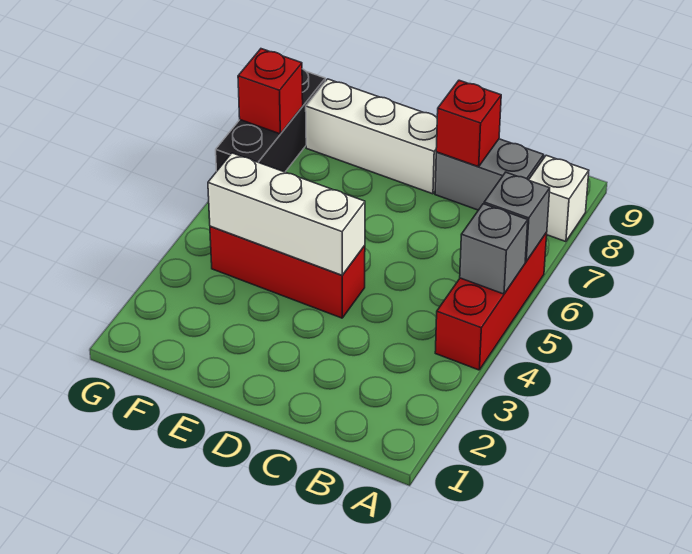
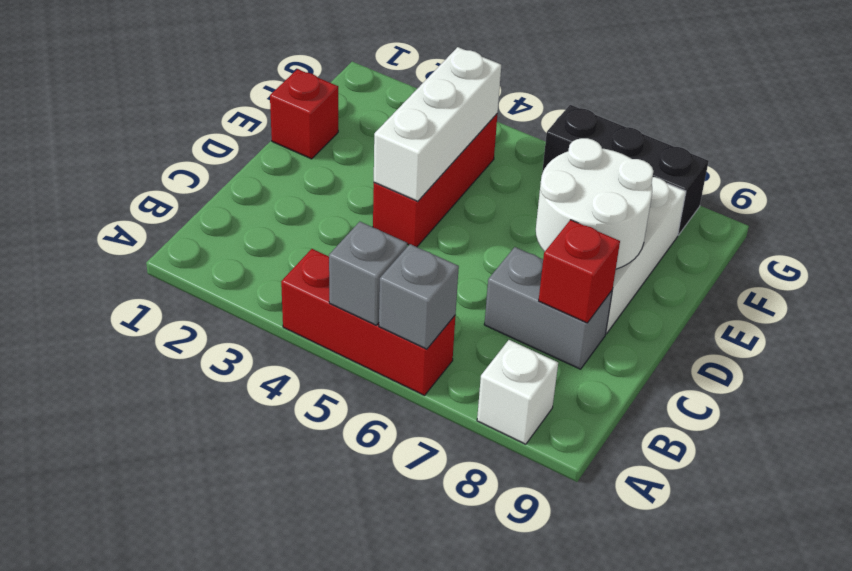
grey 1x2 brick [435,139,544,210] -> grey 1x2 brick turned to [484,247,612,369]
none -> white 2x2 round brick [536,138,653,269]
red 1x1 brick [238,49,303,134] -> red 1x1 brick moved to [270,69,338,159]

